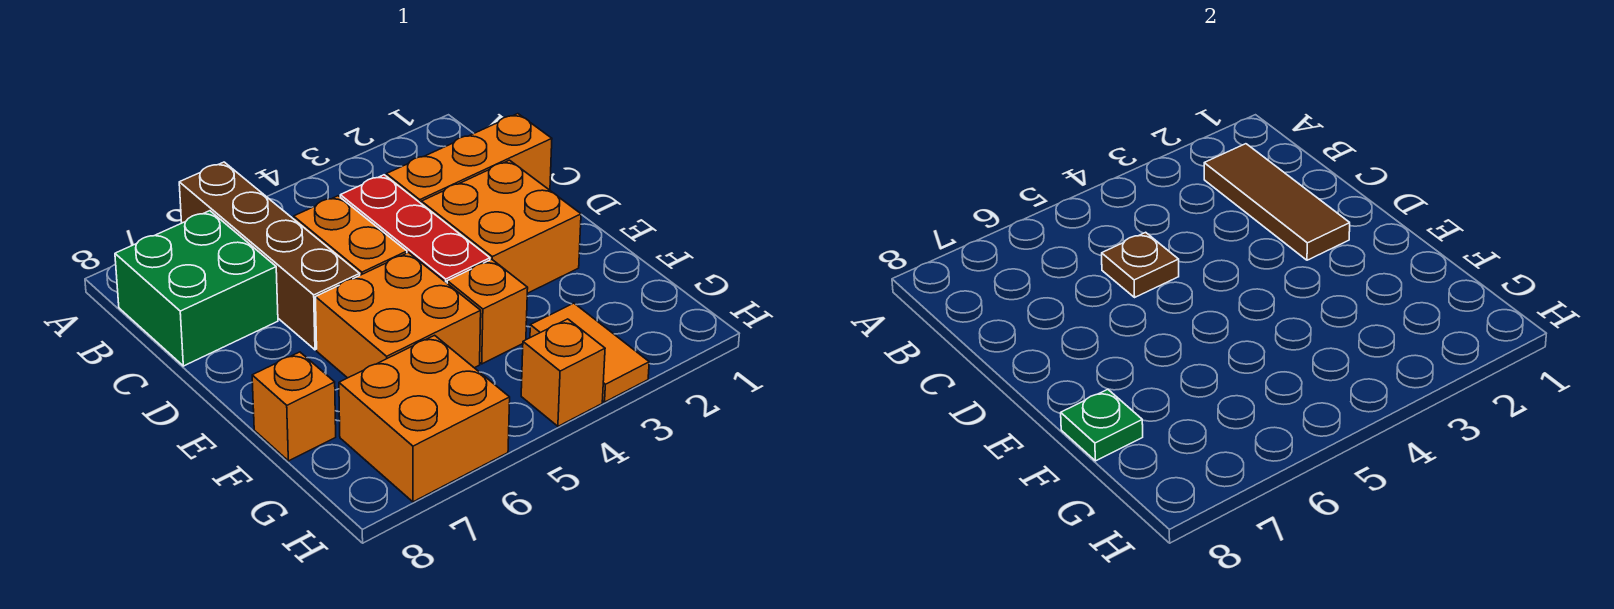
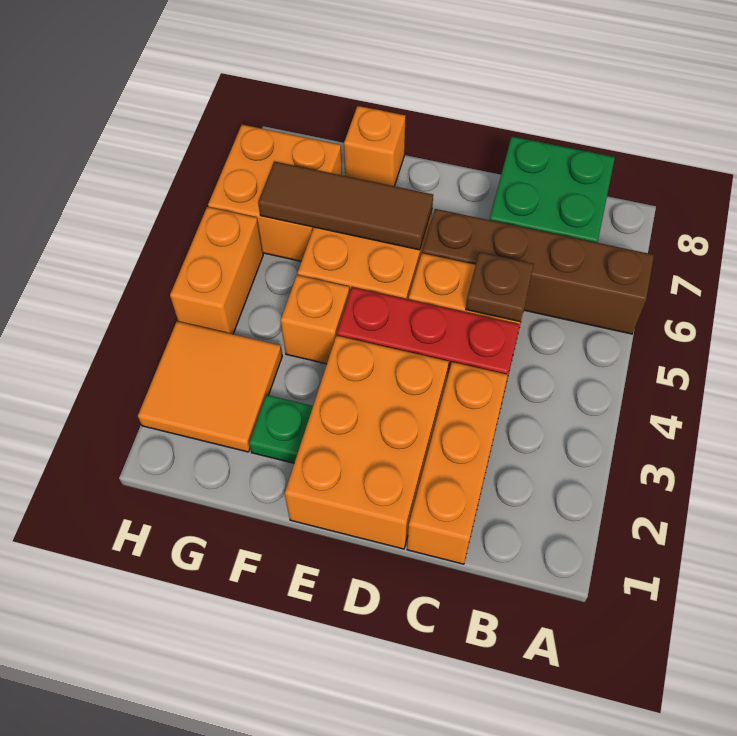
brown 1x3 tile [1204,144,1350,260] -> brown 1x3 tile moved to [258,162,433,250]
orange 2x2 brick [421,160,581,293] -> orange 2x3 brick [285,336,449,549]
green 1x1 plate [1061,389,1143,461] -> green 1x1 plate moved to [249,395,313,463]
orange 1x2 tile [530,303,649,402] -> orange 2x2 tile [138,321,282,452]
orange 1x1 brick [521,319,605,426] -> orange 1x2 brick [170,207,263,334]

